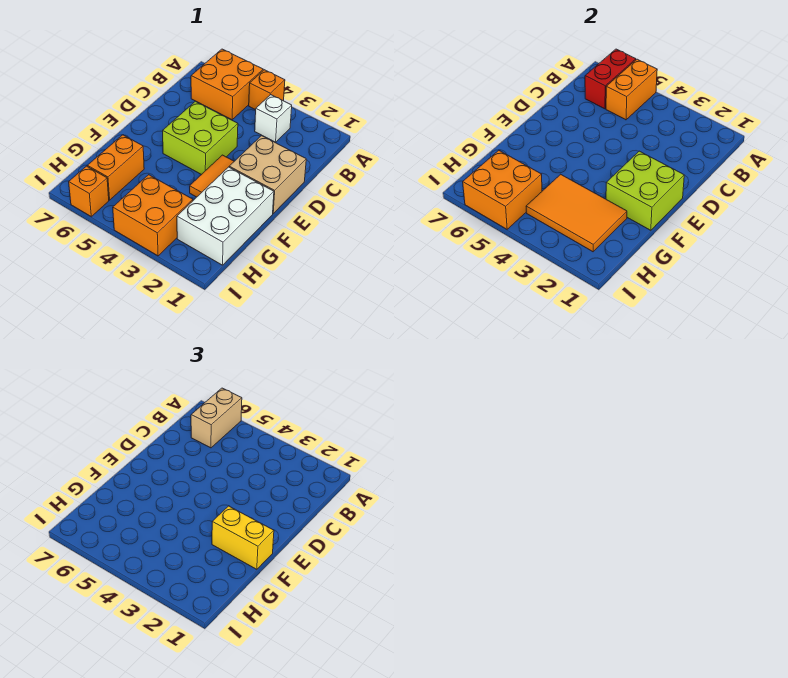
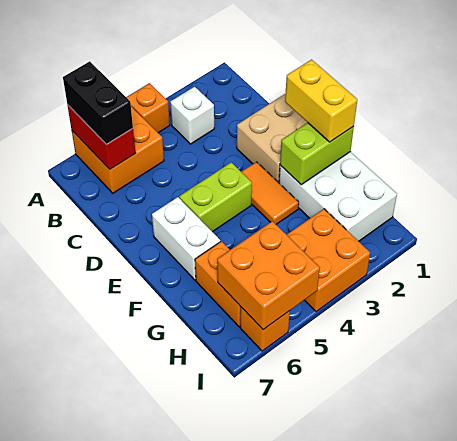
orange 1x2 brick [606,59,657,120] -> none
tan 1x2 brick [191,388,242,448] -> black 1x2 brick [63,61,133,144]
lime 2x2 brick [163,101,238,175] -> lime 1x2 brick [179,163,252,232]
lime 2x2 brick [606,151,684,230] -> lime 1x2 brick [280,123,354,185]
none -> white 1x2 brick [152,197,220,280]
yellow 1x2 brick [212,506,274,569] -> yellow 1x2 brick turned to [285,60,357,142]
orange 2x3 tile [526,174,627,252] -> none

